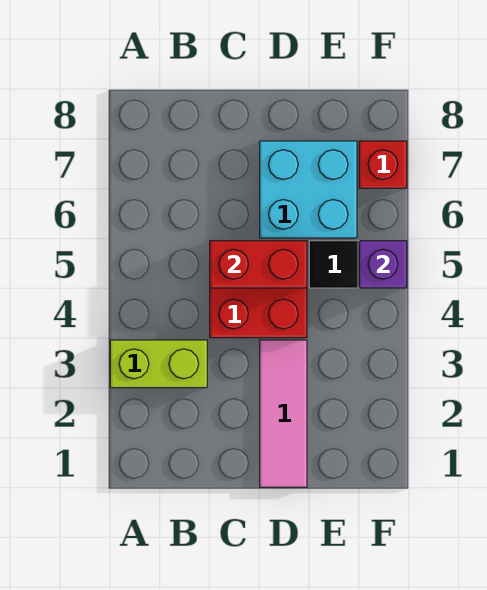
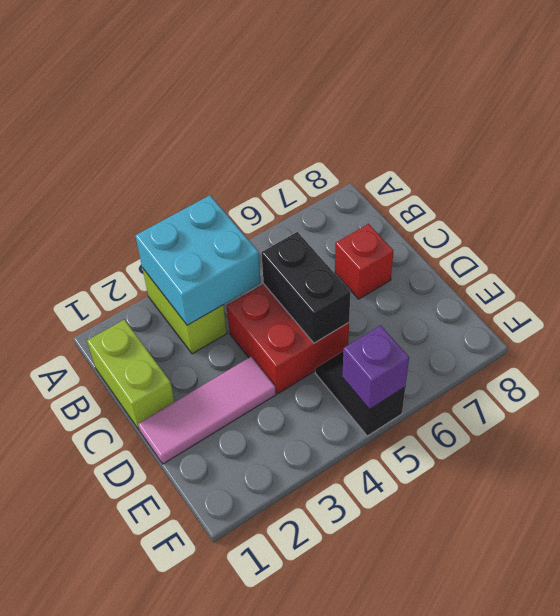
none -> lime 1x2 brick [87,320,175,430]
red 1x2 brick [210,241,307,288] -> black 1x2 brick [262,232,350,343]
cyan 2x2 brick [260,141,357,238] -> cyan 2x2 brick moved to [135,195,261,325]
red 1x1 brick [359,141,407,188] -> red 1x1 brick moved to [335,224,393,299]

